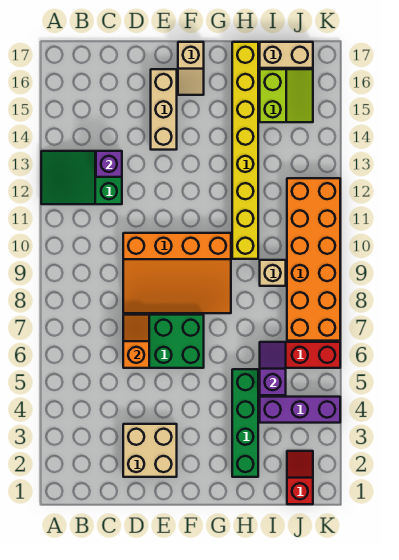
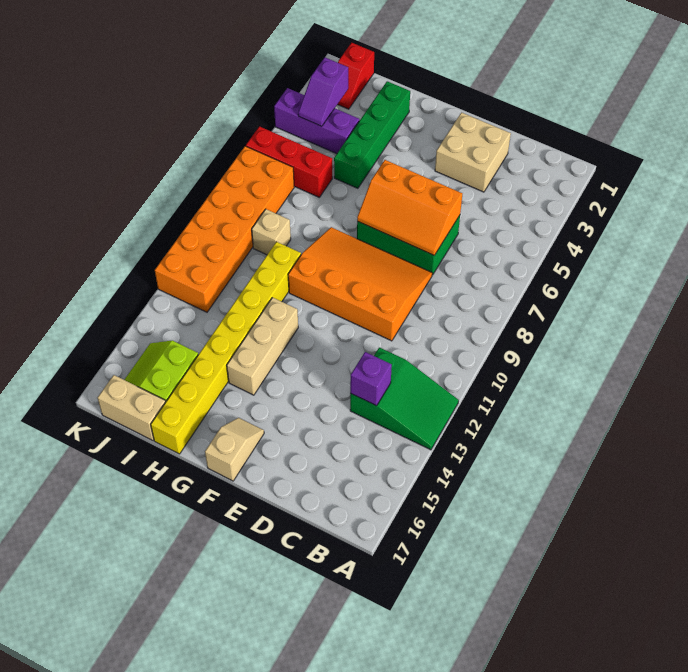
orange 1x2 slope [123,315,149,368] -> orange 2x3 slope [357,160,462,255]
tan 1x3 brick [151,69,177,150] -> tan 1x3 brick moved to [227,298,298,395]
purple 1x2 slope [260,342,286,395] -> purple 1x2 slope moved to [298,58,348,126]

